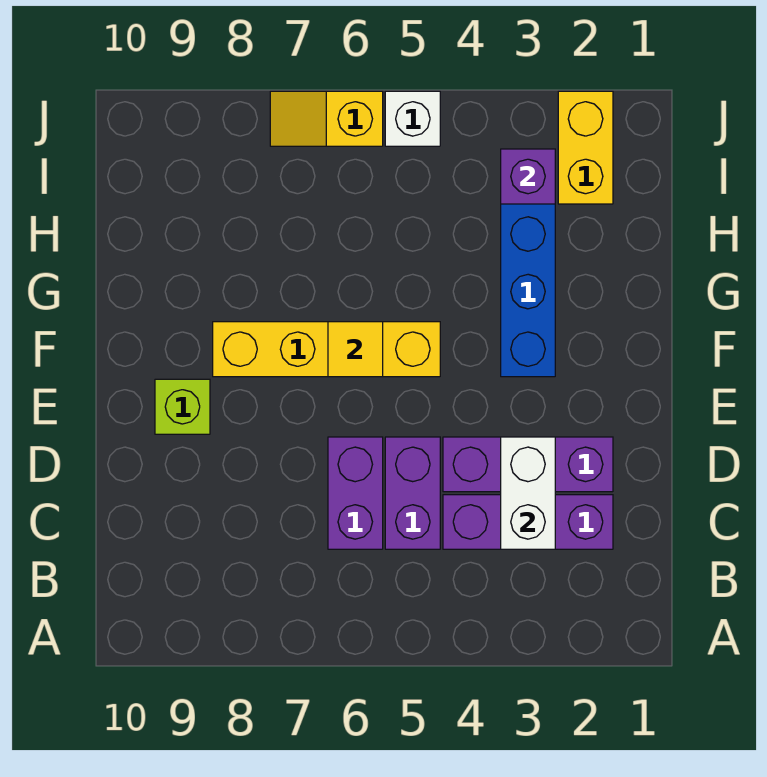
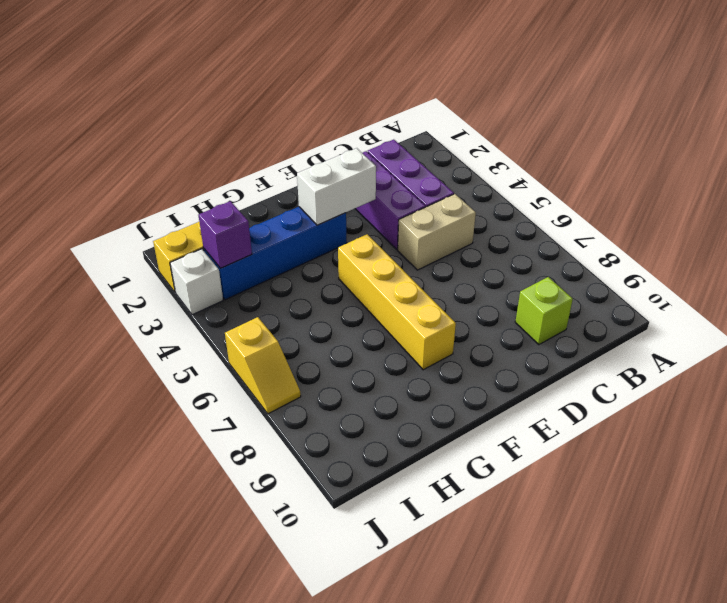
white 1x2 brick [501,437,555,549] -> white 1x2 brick moved to [297,148,376,225]
purple 1x2 brick [385,437,440,549] -> tan 1x2 brick [398,194,476,270]
purple 1x2 brick [328,437,383,549] -> none
lime 1x1 brick [155,379,210,434] -> lime 1x1 brick moved to [515,277,573,345]
yellow 1x1 tile [328,322,383,377] -> none
white 1x1 brick [385,91,440,146] -> white 1x1 brick moved to [170,249,223,315]

